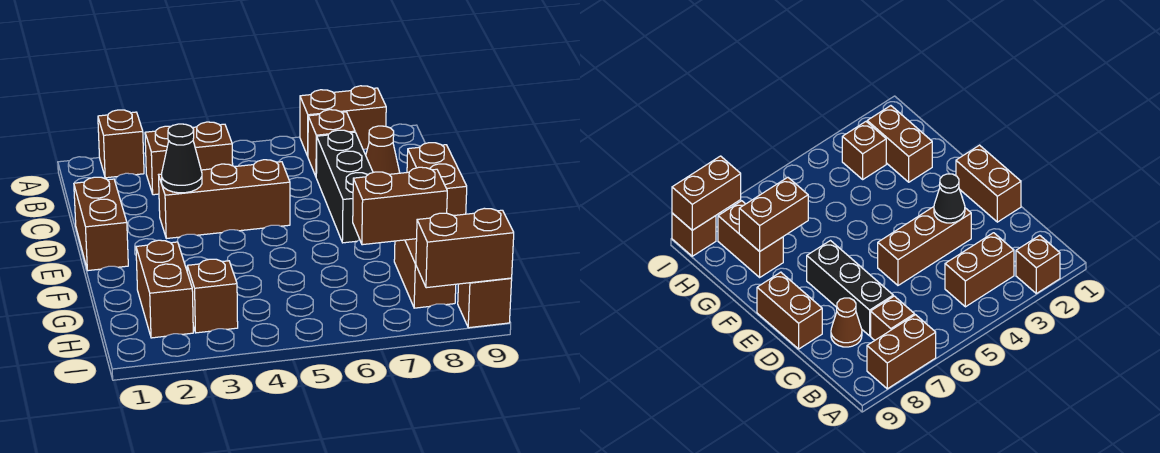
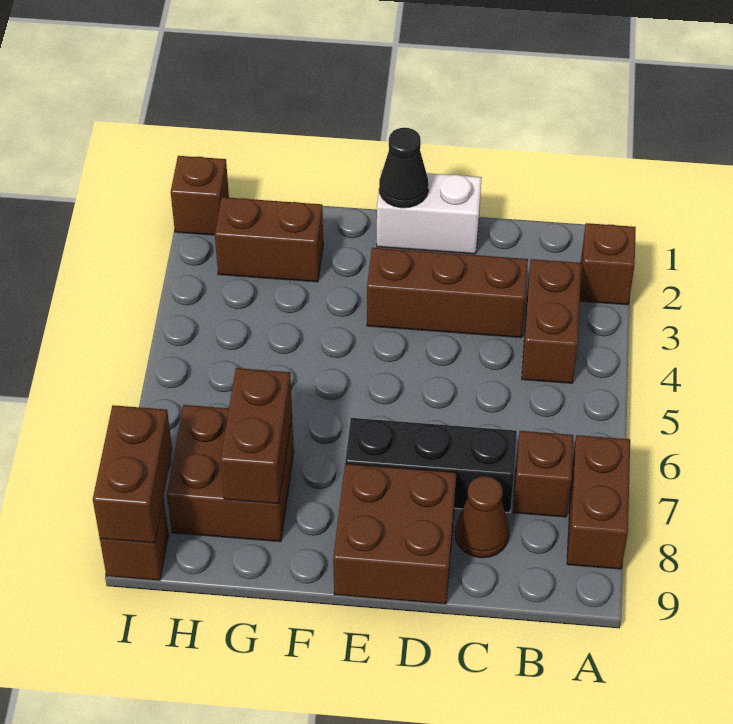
brown 1x2 brick [74,177,128,271] -> white 1x2 brick [377,170,482,254]
brown 1x3 brick [159,160,290,239] -> brown 1x3 brick turned to [367,248,528,338]
black 1x1 cone [162,124,202,193] -> black 1x1 cone moved to [379,128,429,208]
brown 1x2 brick [407,143,467,216] -> brown 2x2 brick [333,464,456,604]
brown 1x2 brick [394,239,456,308] -> brown 2x2 brick [167,405,294,542]
brown 1x1 brick [187,259,238,333] -> brown 1x1 brick moved to [171,156,229,235]

